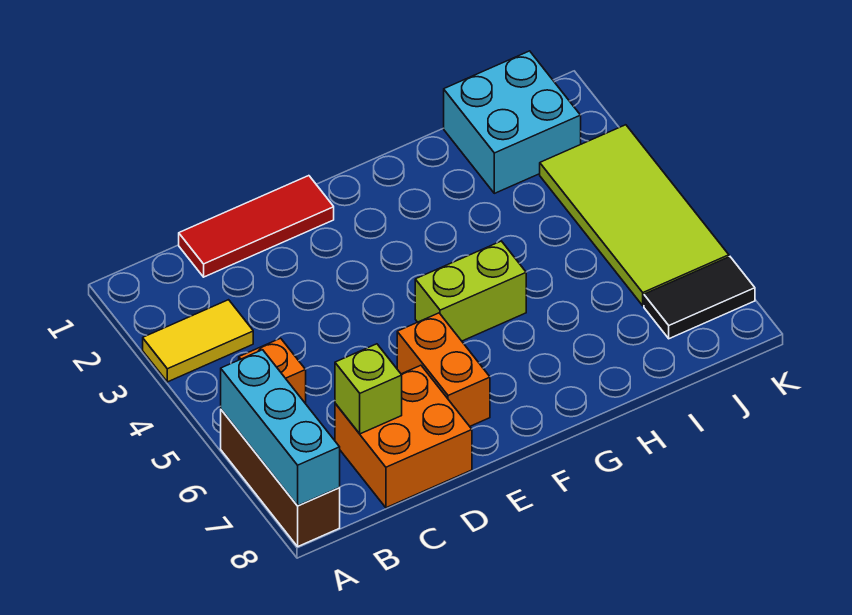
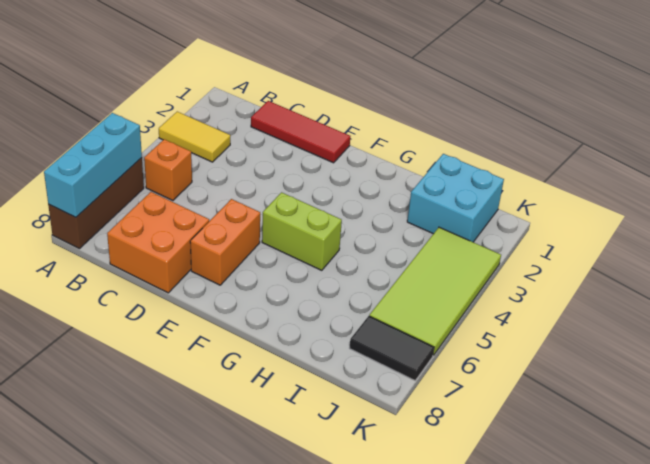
lime 1x1 brick [335,344,402,434] -> none

